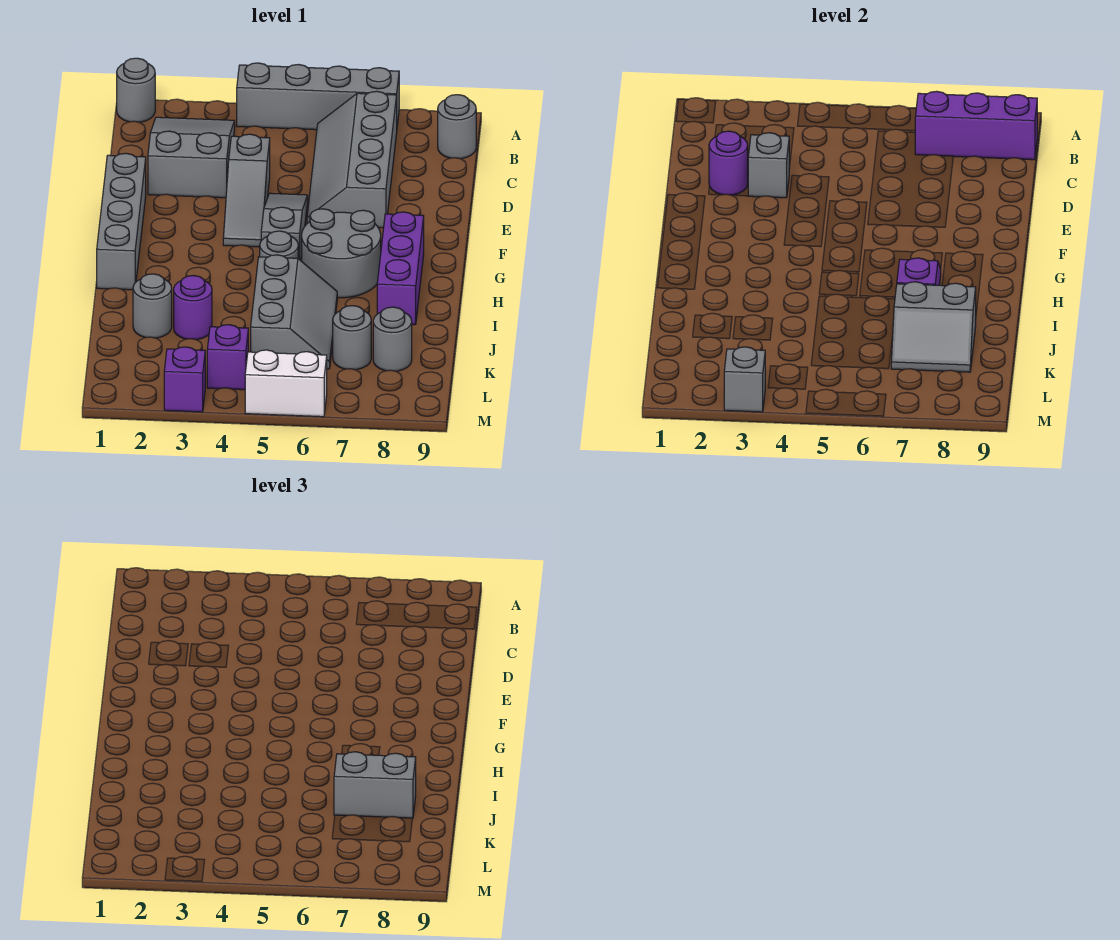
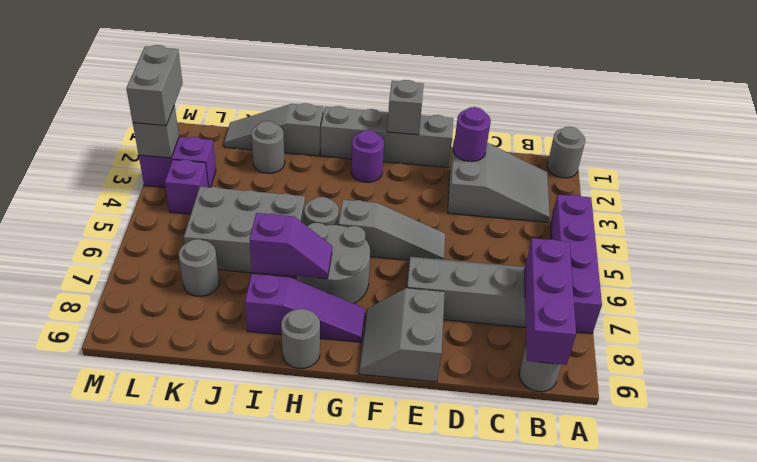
grey 1x4 brick [237,63,399,130] -> purple 1x4 brick [550,194,602,334]
grey 1x1 brick [748,133,789,198] -> grey 1x1 brick moved to [387,80,424,135]
grey 1x3 slope [223,134,270,247] -> grey 1x3 slope moved to [224,103,323,156]
purple 1x3 brick [377,212,424,325] -> purple 1x3 slope [245,274,365,342]
grey 2x3 slope [251,255,337,369] -> grey 2x3 brick [184,187,305,277]
purple 1x1 round brick [174,276,212,340] -> purple 1x1 round brick moved to [351,130,384,182]
grey 2x2 slope [891,282,976,372] -> grey 2x2 slope moved to [359,288,445,382]
grey 1x2 brick [334,752,416,818] -> grey 1x2 brick moved to [126,45,183,126]
grey 1x1 round brick [373,307,412,371] -> grey 1x1 round brick moved to [281,309,320,369]
purple 1x1 brick [164,347,205,412] -> purple 1x2 brick [139,137,216,187]
white 1x2 brick [245,350,327,417] -> none

